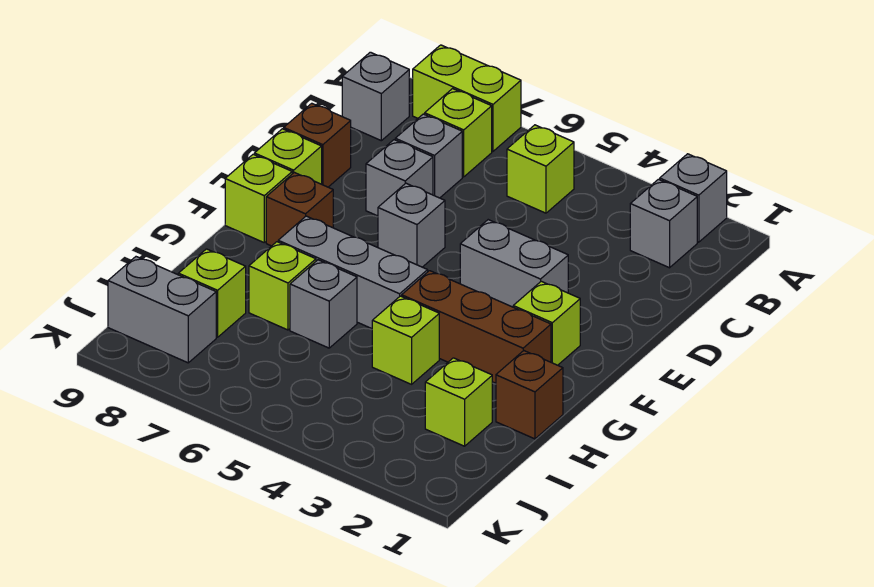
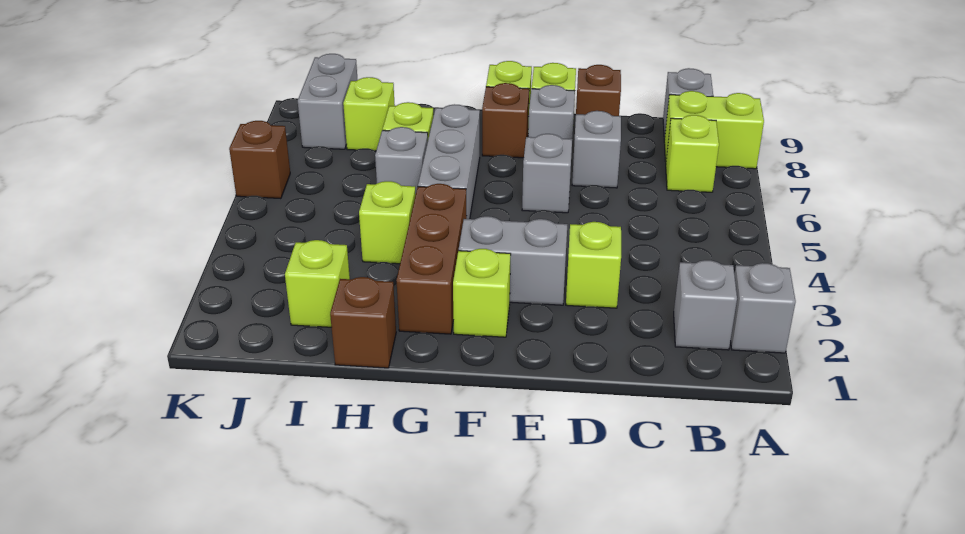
lime 1x2 brick [413,45,521,151] -> lime 1x2 brick turned to [664,91,764,169]
lime 1x1 brick [507,125,574,213] -> lime 1x1 brick moved to [566,222,621,308]
grey 1x1 brick [395,114,462,198] -> grey 1x1 brick moved to [528,85,575,155]
grey 1x2 brick [460,220,568,307] -> grey 1x2 brick turned to [459,216,567,305]
none -> brown 1x1 brick [229,121,290,199]

